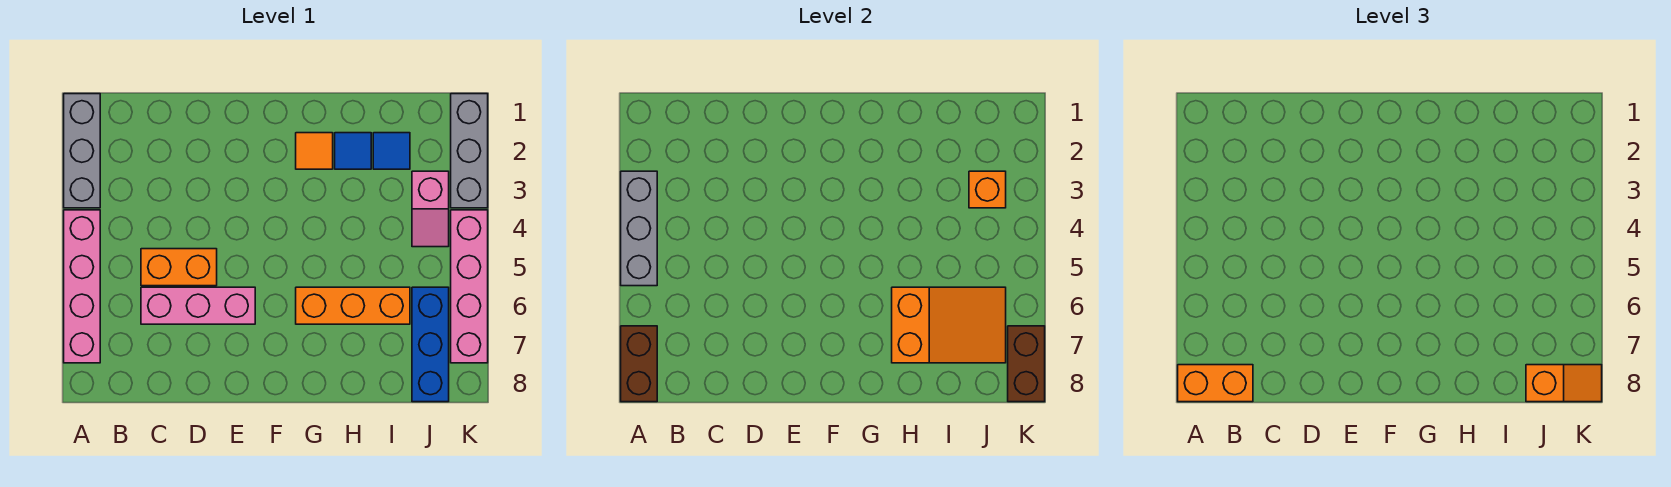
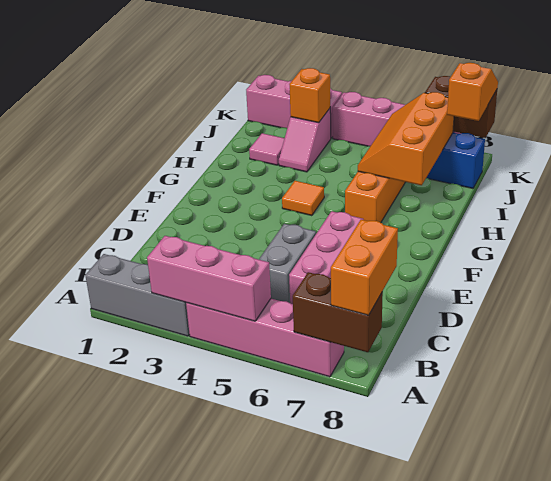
grey 1x3 brick [621,171,657,286] -> pink 1x3 brick [147,236,271,321]
orange 1x2 brick [141,249,217,286] -> grey 1x2 brick [259,224,316,303]
orange 1x1 tile [296,133,333,169] -> orange 1x1 tile moved to [282,181,324,216]
blue 1x1 tile [335,133,371,169] -> none
orange 2x3 slope [892,287,1006,363] -> orange 2x3 slope turned to [358,92,454,185]
blue 1x1 tile [373,133,410,169] -> pink 1x1 tile [249,133,285,165]
pink 1x2 slope [412,171,449,247] -> pink 1x2 slope turned to [279,109,331,172]
grey 1x3 brick [451,94,488,208] -> pink 1x3 brick [246,75,342,138]

